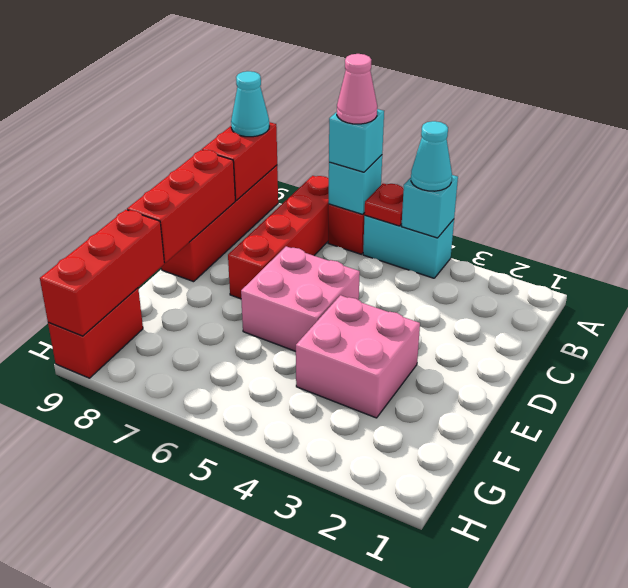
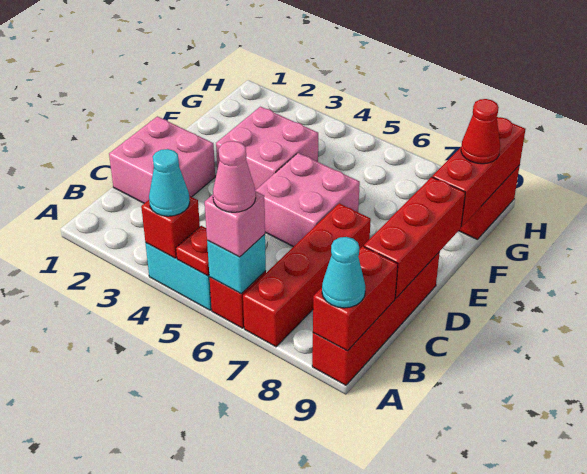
cyan 1x1 brick [401,175,458,238] -> red 1x1 brick [141,196,200,258]
cyan 1x1 brick [329,109,384,172] -> pink 1x1 brick [205,191,265,257]
none -> pink 2x2 brick [109,116,215,203]
none -> red 1x1 cone [461,99,500,164]

